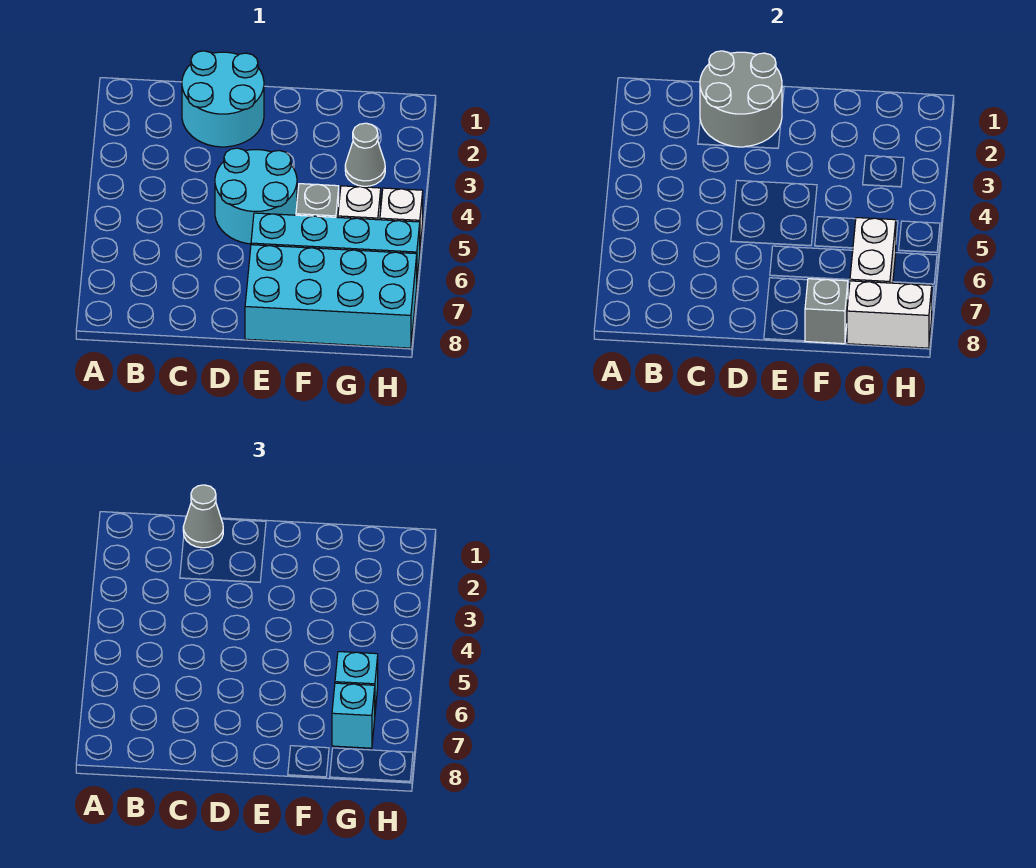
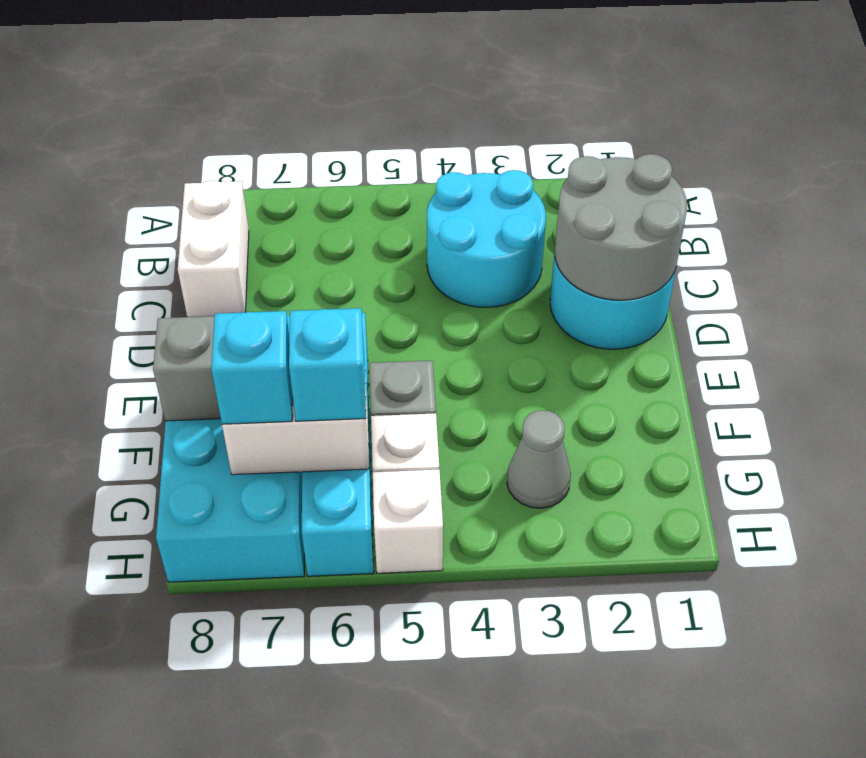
grey 1x1 cone [183,485,223,548] -> none
cyan 2x2 round brick [215,148,297,244] -> cyan 2x2 round brick moved to [427,170,546,307]
white 1x2 brick [847,281,932,348] -> white 1x2 brick moved to [178,181,249,317]

